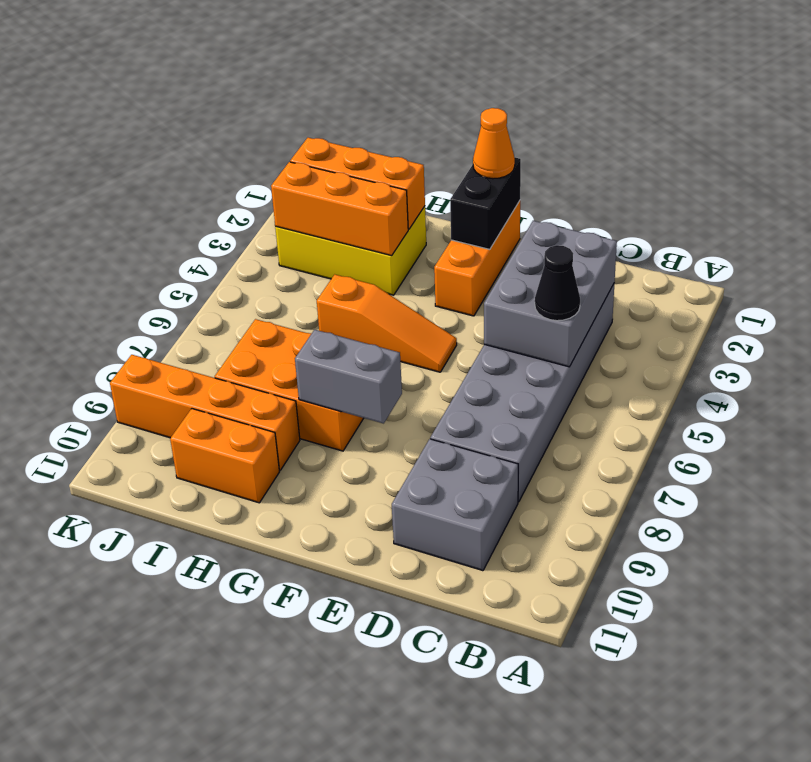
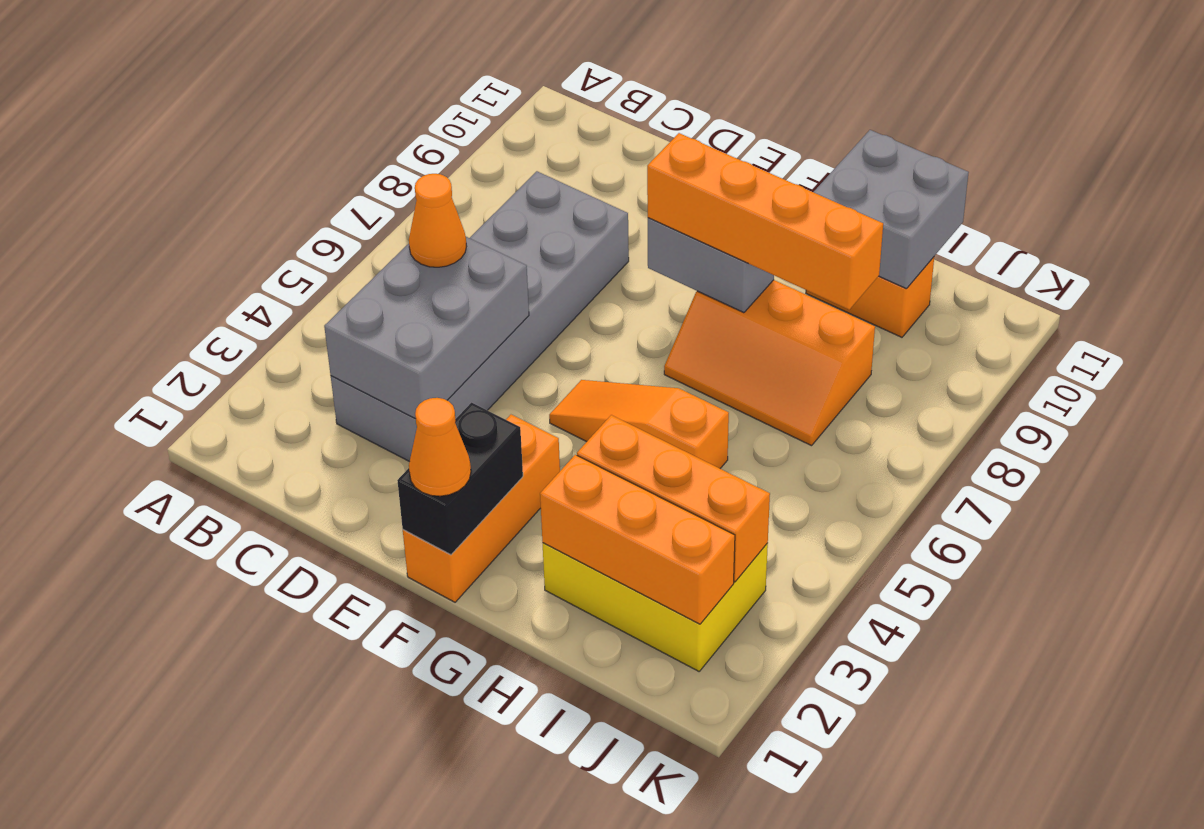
black 1x1 cone [535,245,580,321] -> orange 1x1 cone [409,174,467,267]
grey 2x2 brick [392,439,518,571] -> grey 2x2 brick moved to [814,130,969,289]
orange 2x3 brick [215,319,364,451] -> orange 2x3 slope [664,280,875,446]
orange 1x4 brick [110,355,300,470] -> orange 1x4 brick moved to [647,133,883,309]

